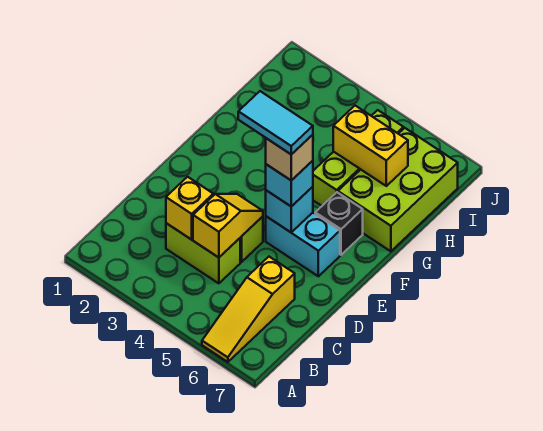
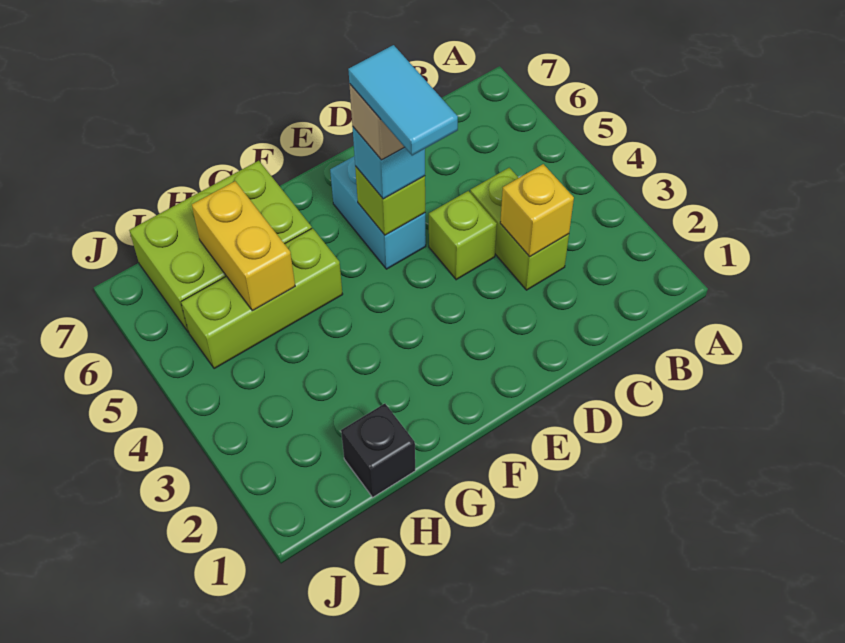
yellow 1x3 slope [202,257,295,362] -> none
yellow 1x2 slope [193,194,263,257] -> none
cyan 1x1 brick [266,187,313,232] -> lime 1x1 brick [355,166,425,235]
black 1x1 brick [315,192,363,255] -> black 1x1 brick moved to [341,404,415,497]

